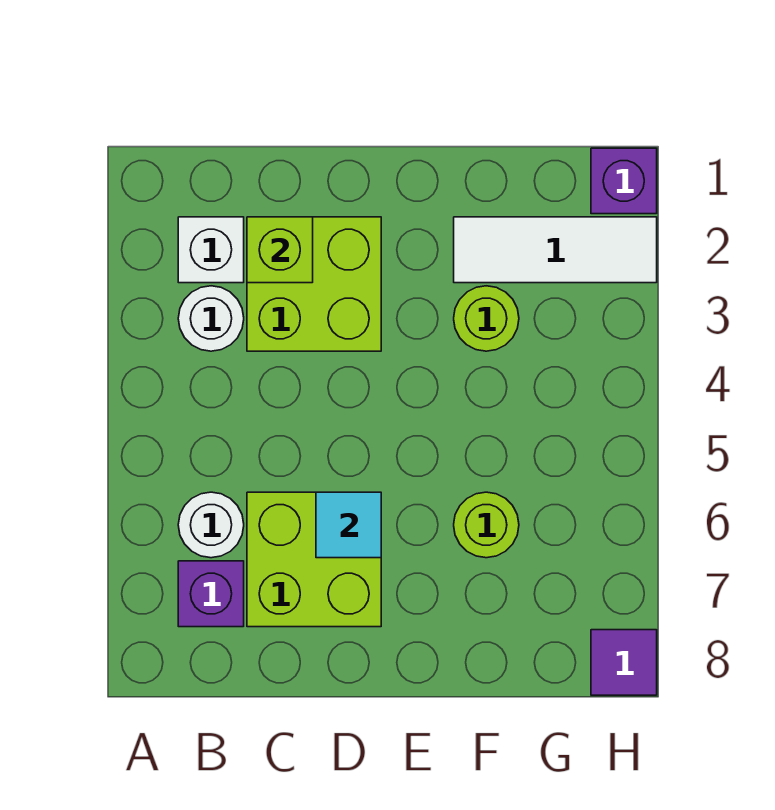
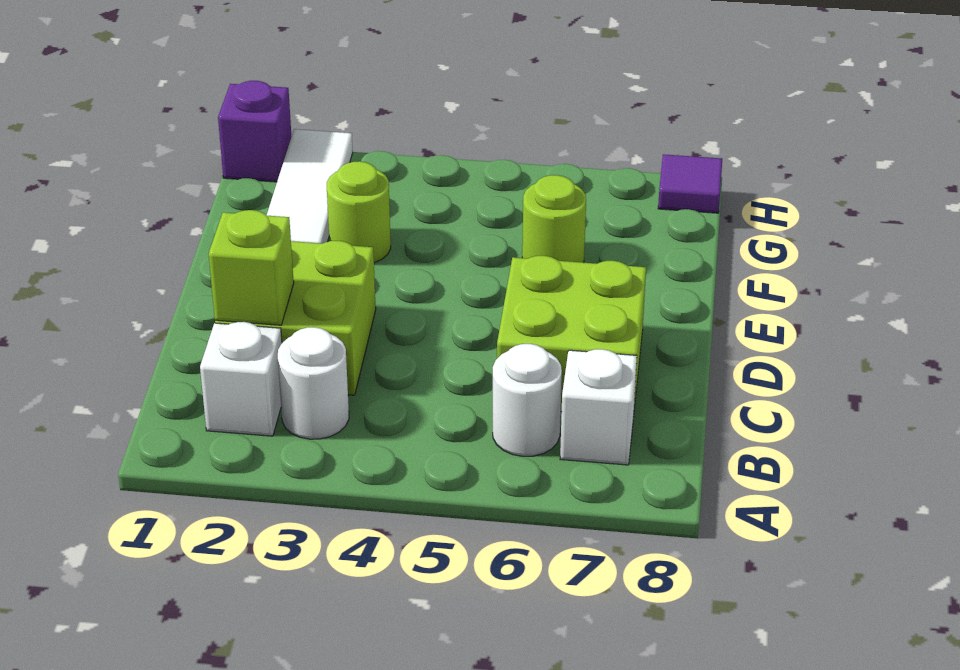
purple 1x1 brick [178,561,244,627] -> white 1x1 brick [560,349,637,465]
cyan 1x1 tile [316,492,381,558] -> none

